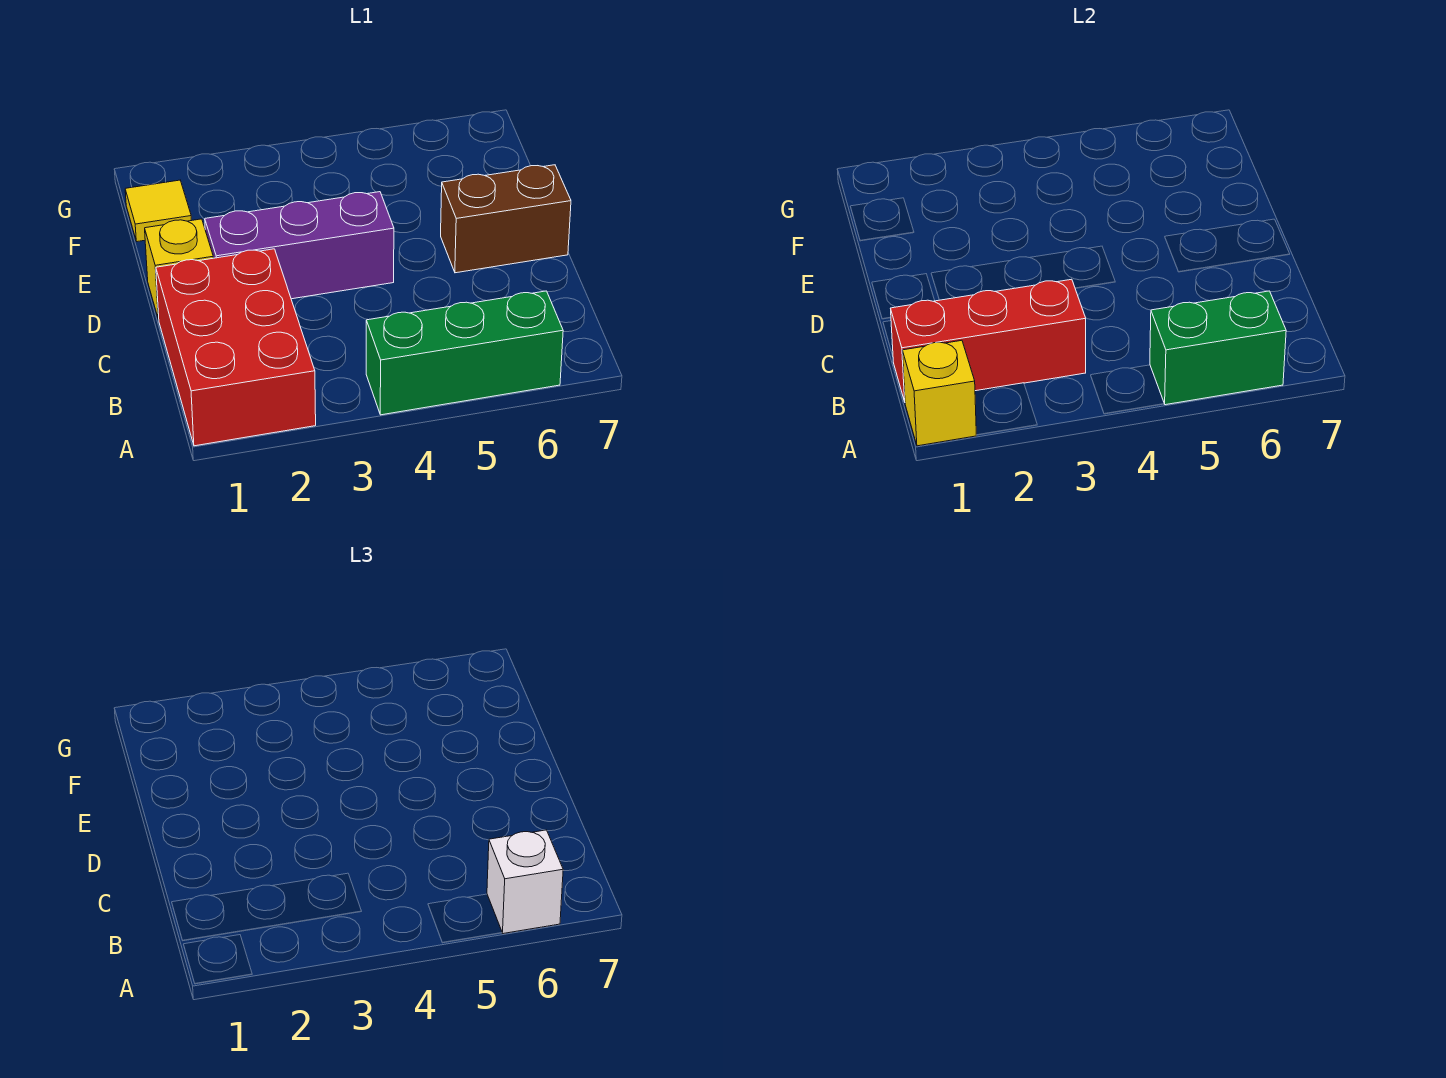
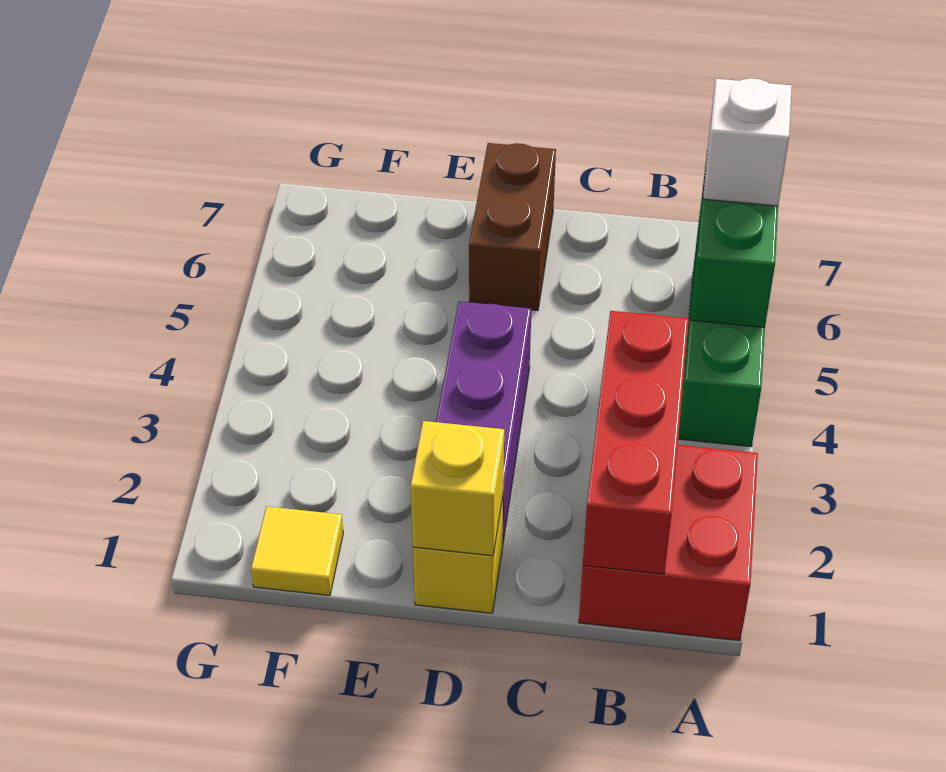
red 2x3 brick [156,249,316,446] -> red 2x2 brick [579,445,758,641]
yellow 1x1 brick [902,340,976,446] -> yellow 1x1 brick moved to [411,421,504,556]

